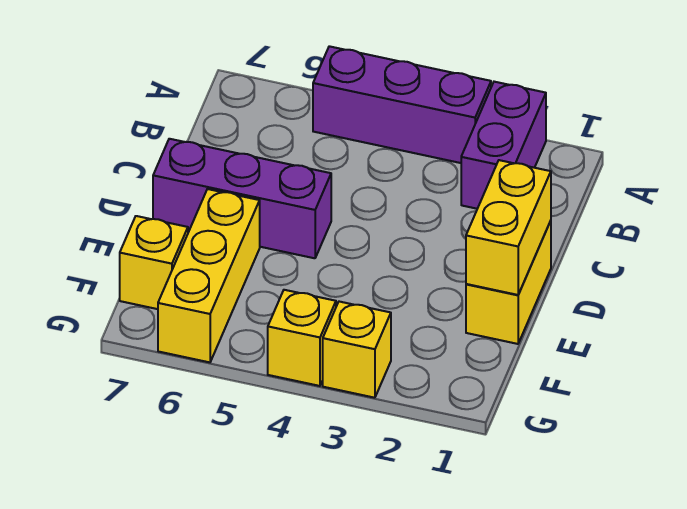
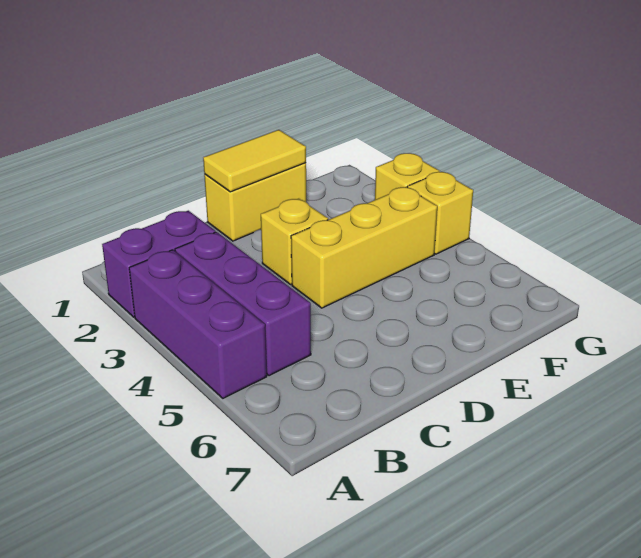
yellow 1x2 brick [466,160,551,295] -> yellow 1x2 tile [203,130,306,192]
purple 1x3 brick [153,139,331,258] -> purple 1x3 brick moved to [175,232,311,376]
yellow 1x3 brick [158,189,260,362] -> yellow 1x3 brick moved to [291,187,437,308]
yellow 1x1 brick [120,216,188,309] -> yellow 1x1 brick moved to [261,199,328,284]

